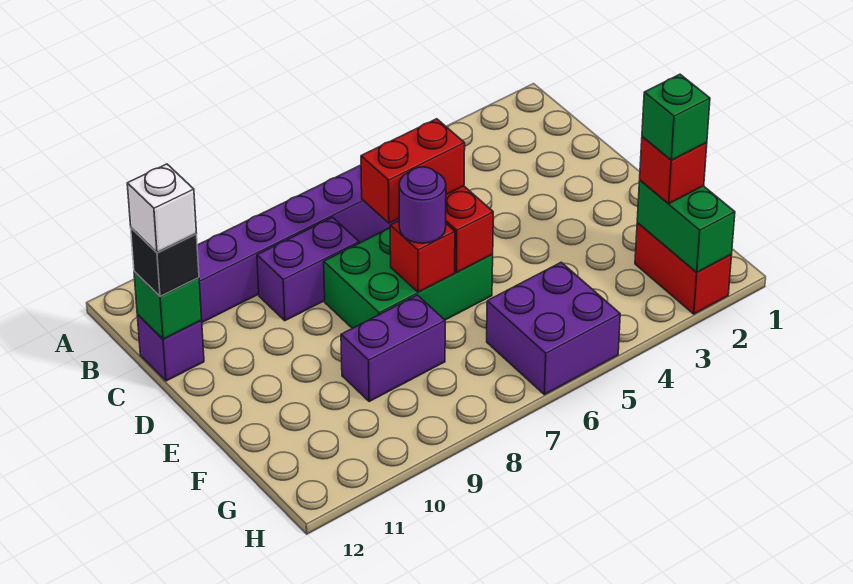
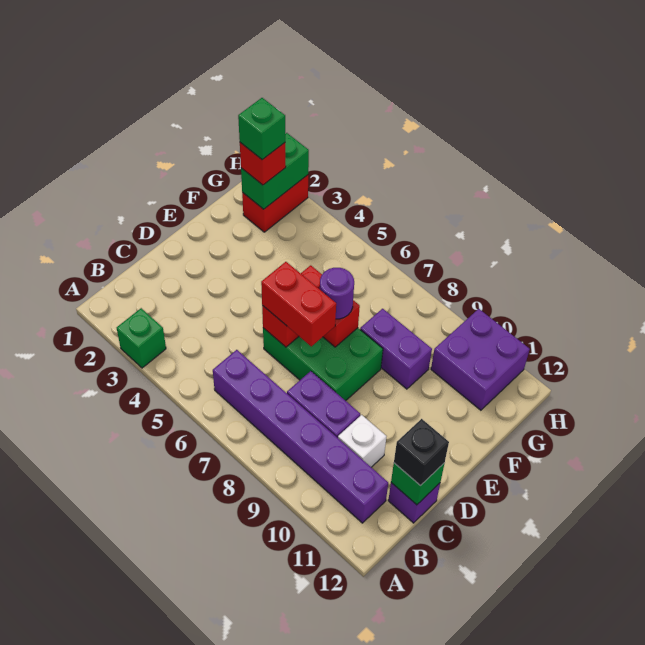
none -> green 1x1 brick [117,308,166,368]
white 1x1 brick [127,164,197,253] -> white 1x1 brick moved to [338,415,387,467]
purple 2x2 brick [487,262,620,395] -> purple 2x2 brick moved to [431,309,530,410]

